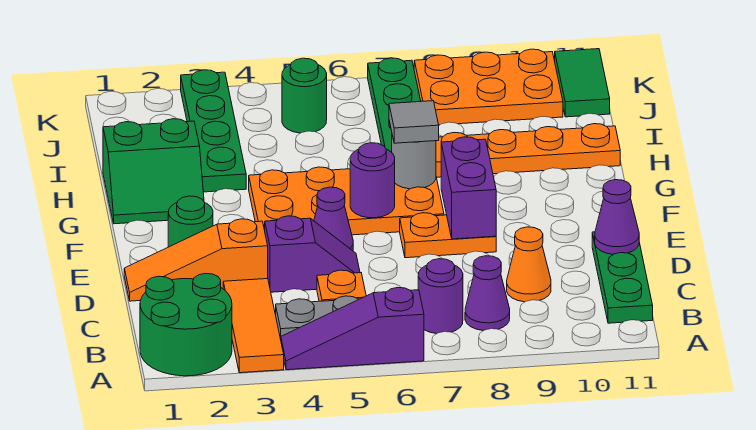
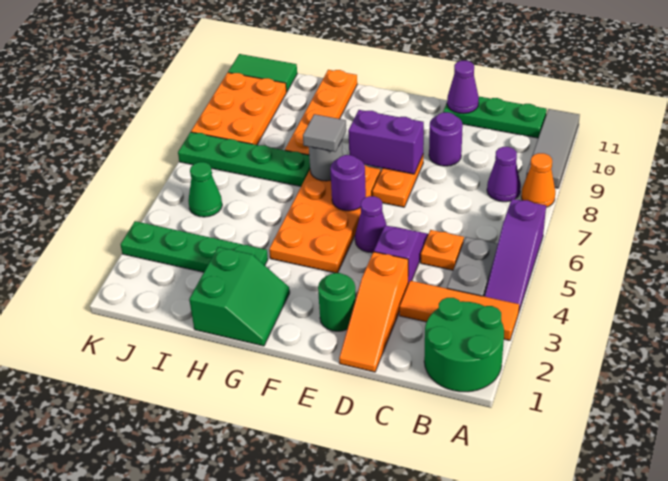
none -> grey 1x3 tile [526,109,580,188]
purple 1x1 round brick [418,259,463,334] -> purple 1x1 round brick moved to [429,112,463,166]
orange 1x1 cone [507,227,551,302] -> orange 1x1 cone moved to [521,153,555,207]
green 1x1 round brick [282,58,327,133] -> green 1x1 cone [188,162,222,217]

